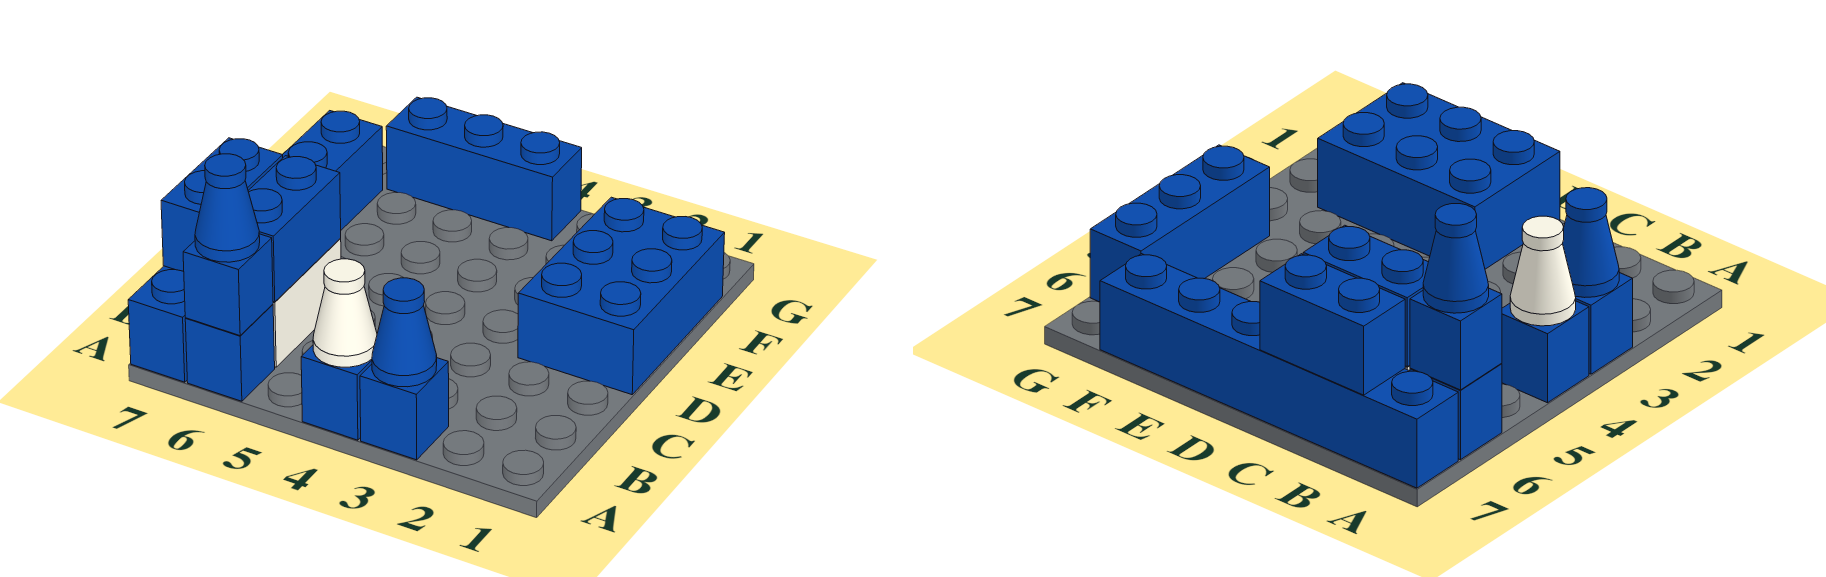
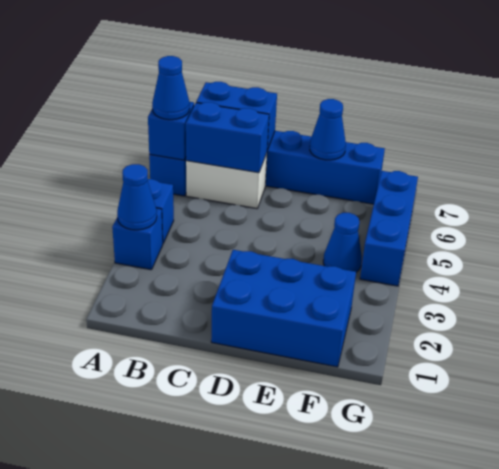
white 1x1 cone [313,259,377,367] -> none
none -> blue 1x1 cone [310,99,346,160]
none -> blue 1x1 cone [323,213,362,272]

